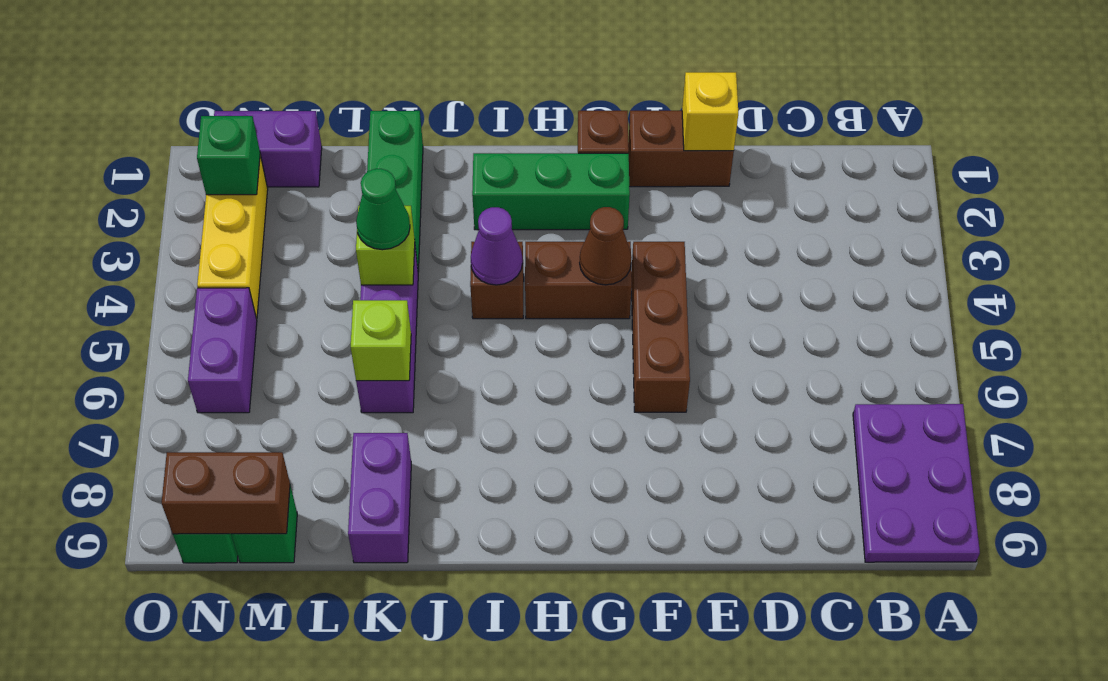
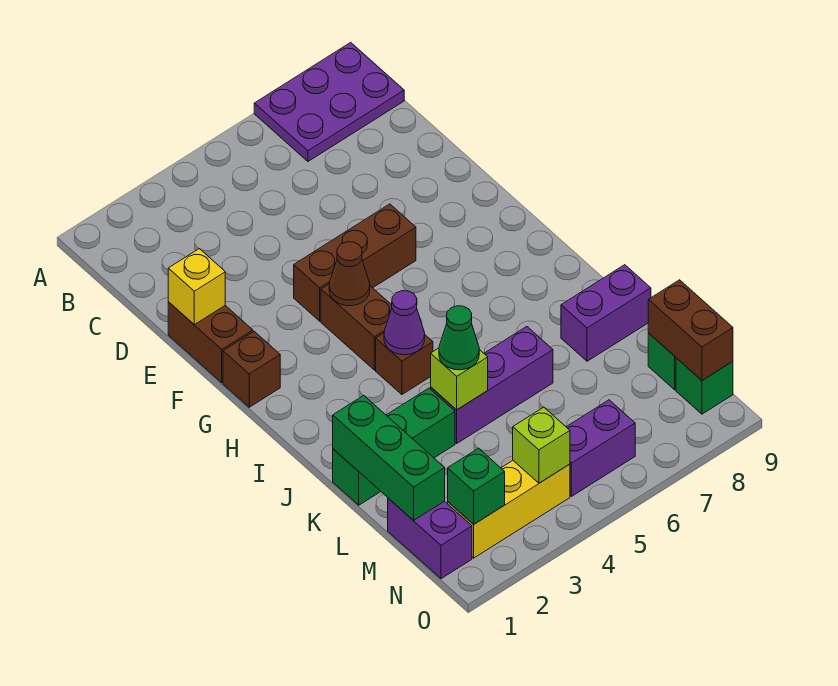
green 1x3 brick [472,153,630,230] -> green 1x3 brick moved to [333,395,445,520]
lime 1x1 brick [351,300,411,381] -> lime 1x1 brick moved to [513,407,570,483]

